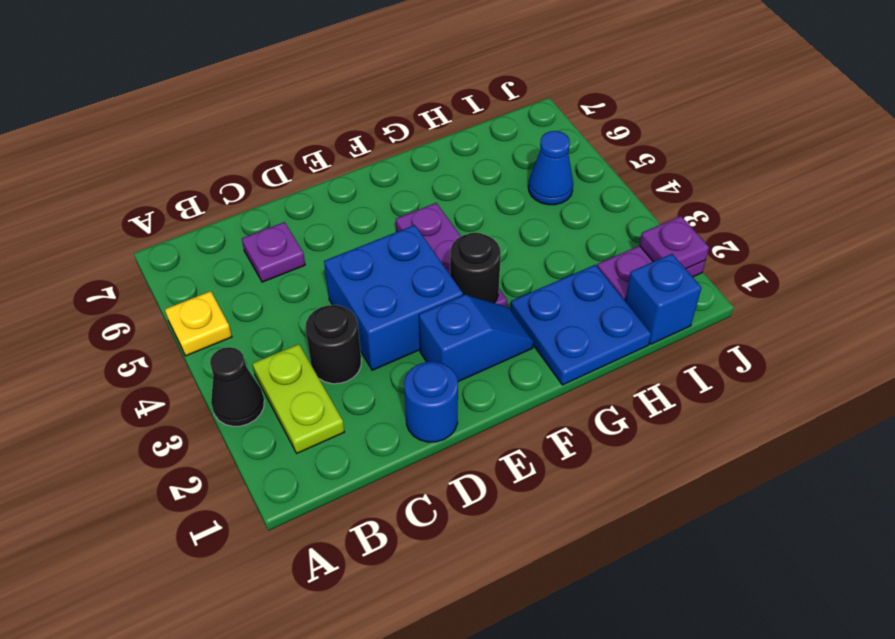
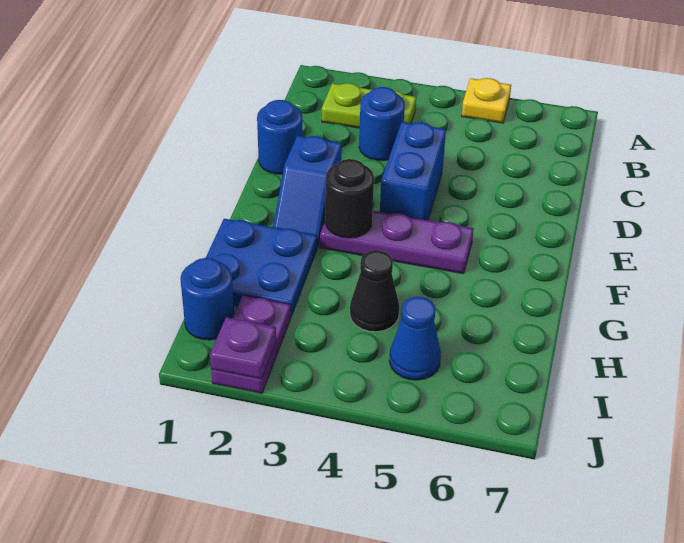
black 1x1 cone [210,347,264,426] -> black 1x1 cone moved to [350,250,399,332]
black 1x1 round brick [306,305,361,384] -> blue 1x1 round brick [359,87,405,161]
purple 1x1 plate [242,222,305,282] -> none
blue 2x2 brick [324,225,463,370] -> blue 1x2 brick [380,122,446,220]
blue 1x1 brick [625,254,701,344] -> blue 1x1 round brick [180,258,234,340]

